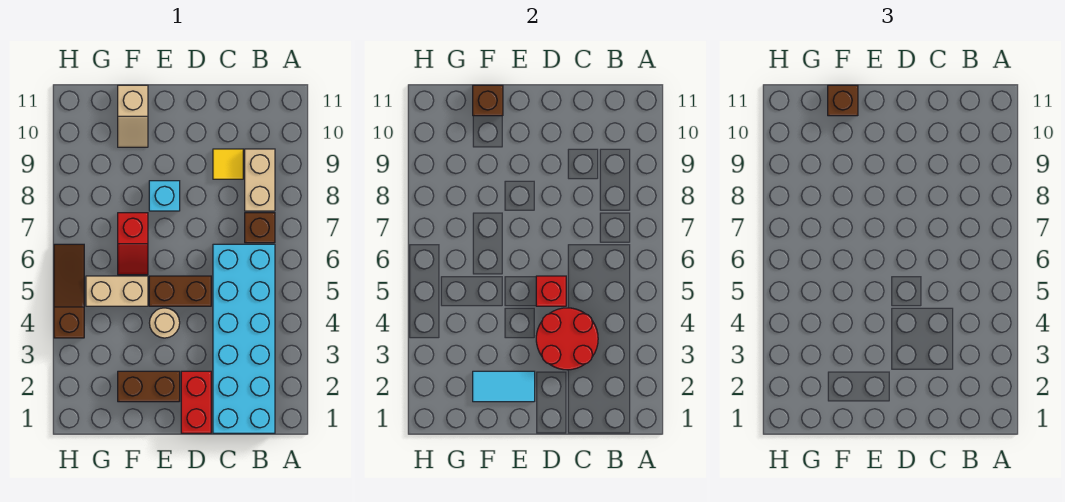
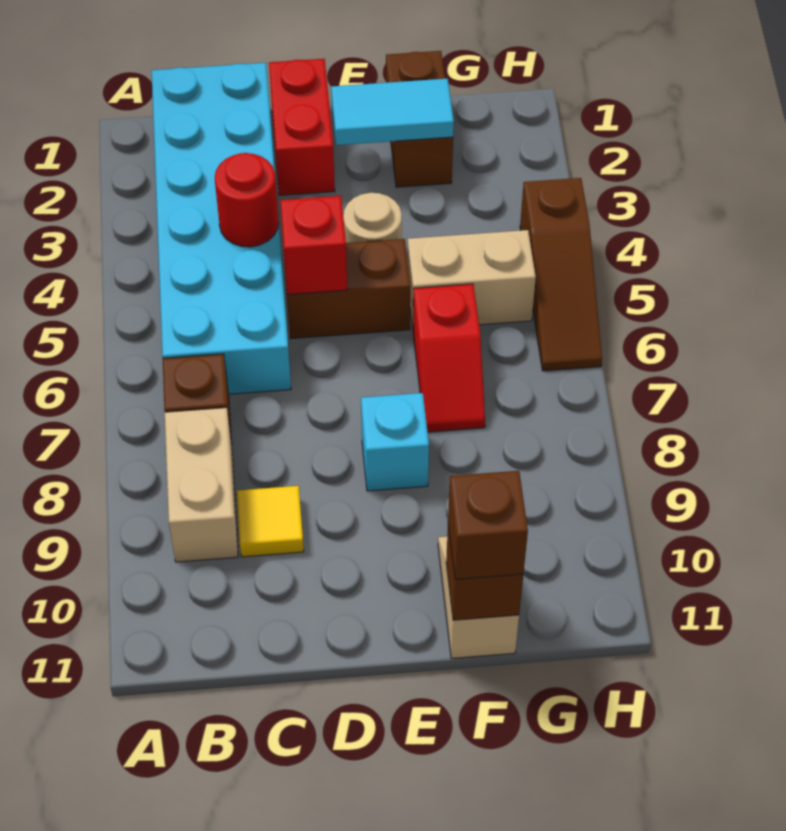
red 2x2 round brick [536,308,598,370] -> red 1x1 round brick [215,153,279,247]
brown 1x2 brick [118,371,180,402] -> brown 1x2 brick turned to [386,51,453,187]
red 1x2 slope [118,213,148,275] -> red 1x2 slope turned to [413,284,485,432]

